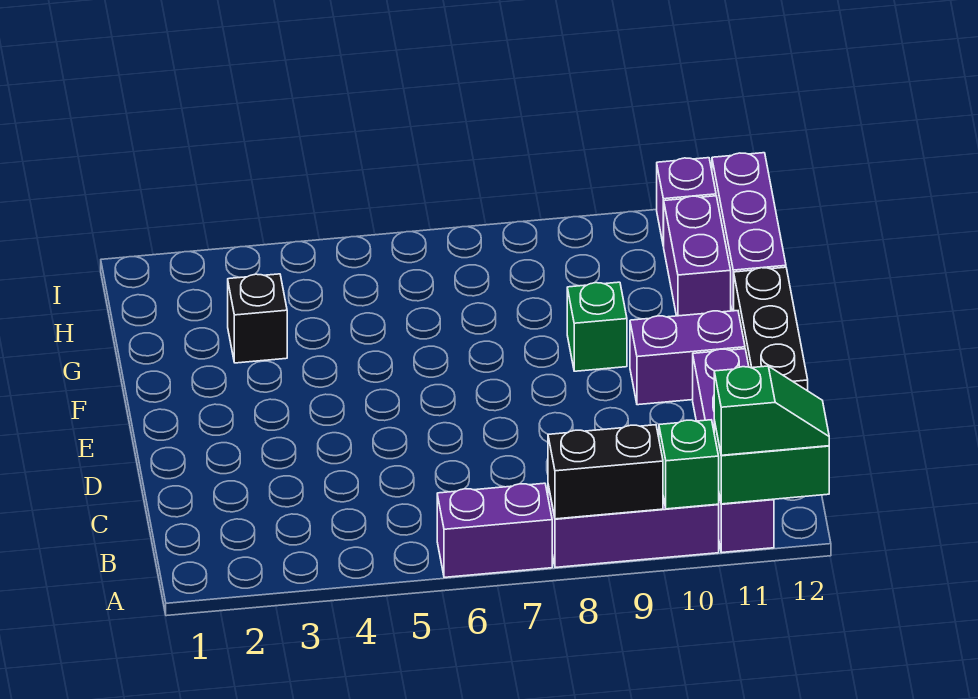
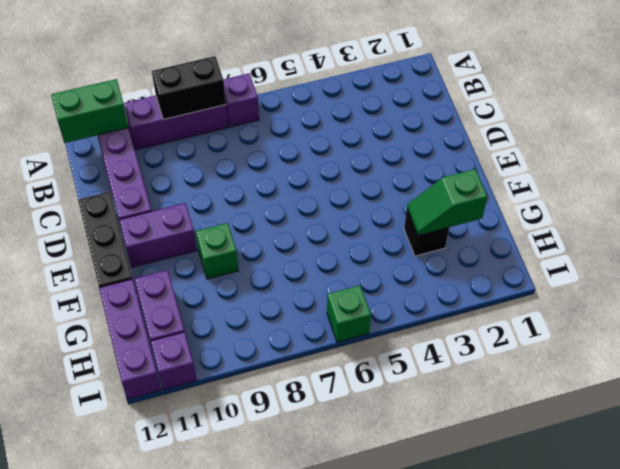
purple 1x2 brick [437,483,552,577] -> purple 1x1 brick [223,74,259,127]
green 1x1 brick [659,420,719,509] -> green 1x1 brick moved to [327,285,371,342]
green 1x2 slope [714,366,829,455] -> green 1x2 slope moved to [407,169,487,235]

